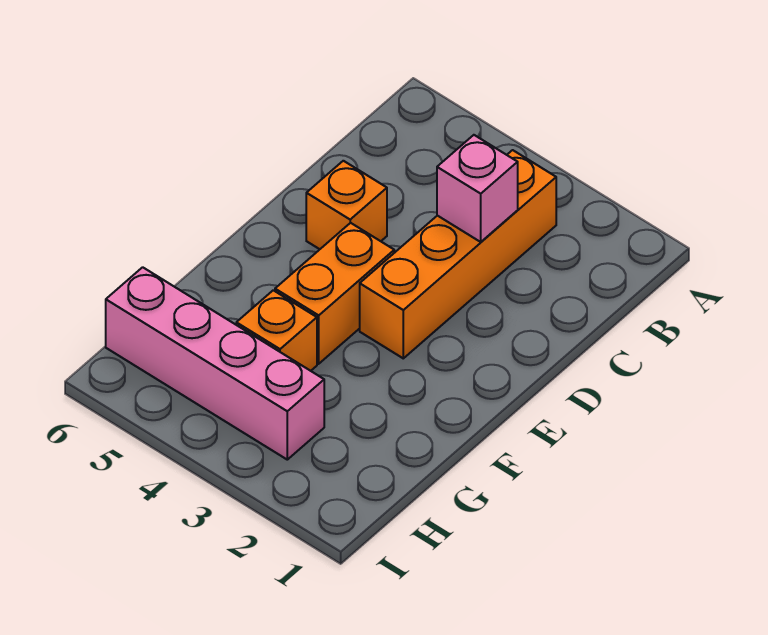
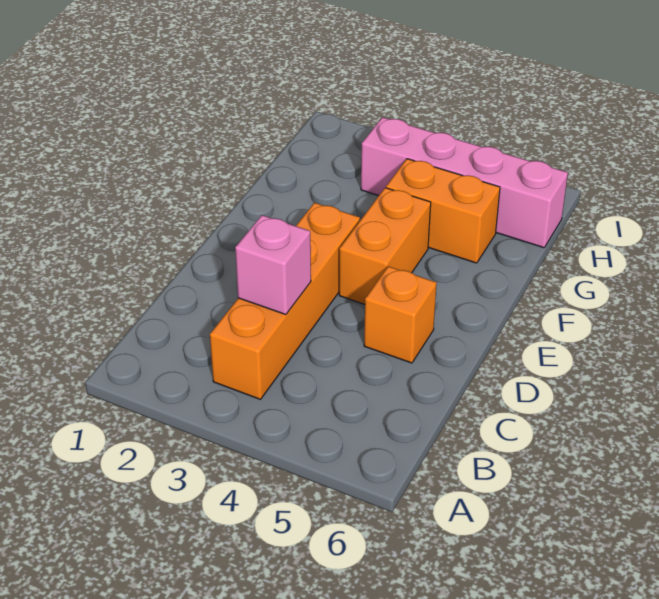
orange 1x1 brick [236,290,317,371] -> orange 1x2 brick [386,159,500,263]

